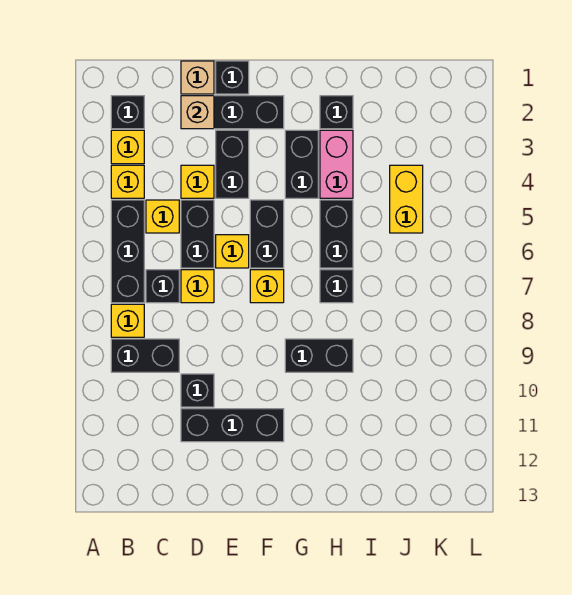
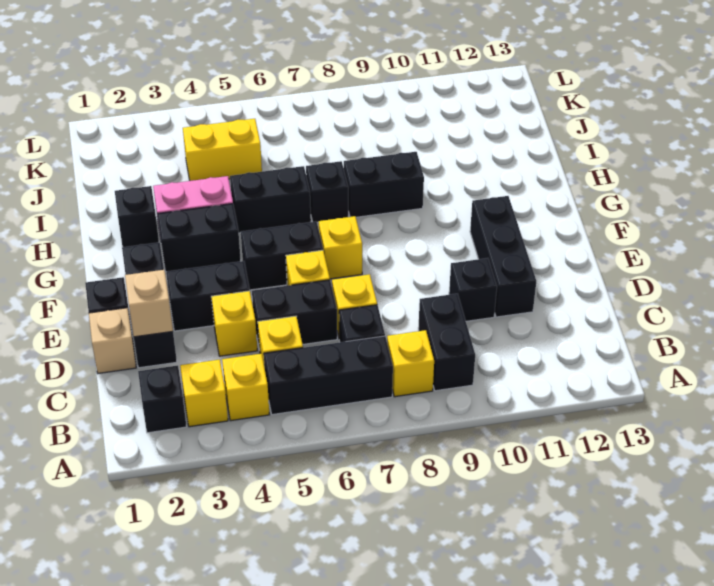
black 1x2 brick [285,339,353,372] -> black 1x2 brick turned to [344,152,424,217]

